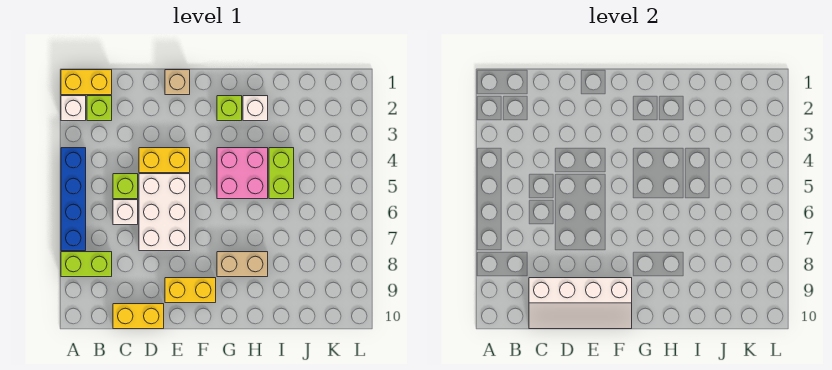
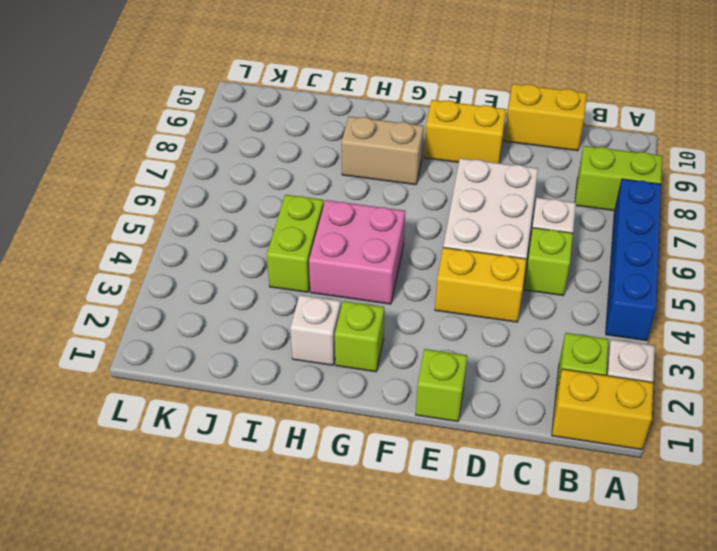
white 2x4 slope [529,278,632,329] -> none
tan 1x1 brick [165,70,190,95] -> lime 1x1 brick [416,349,467,422]

